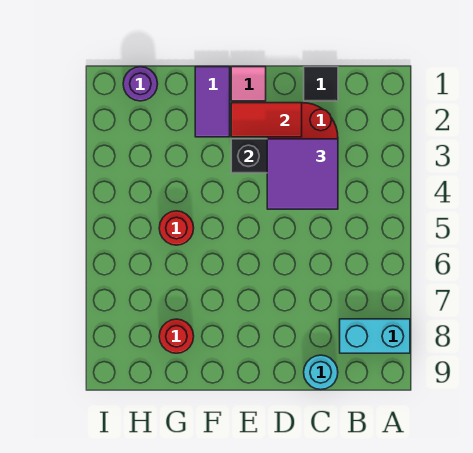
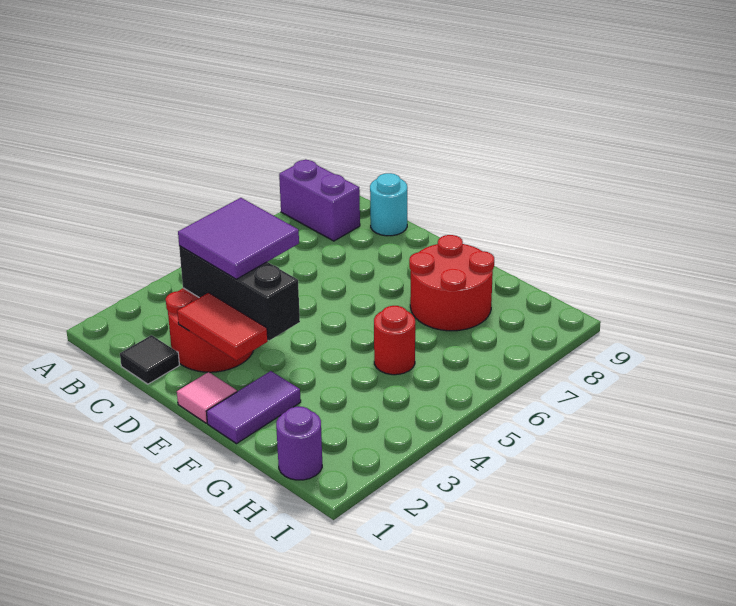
cyan 1x2 brick [340,319,410,353] -> purple 1x2 brick [279,159,360,241]
red 1x1 round brick [159,319,194,353] -> red 2x2 round brick [409,235,494,331]

